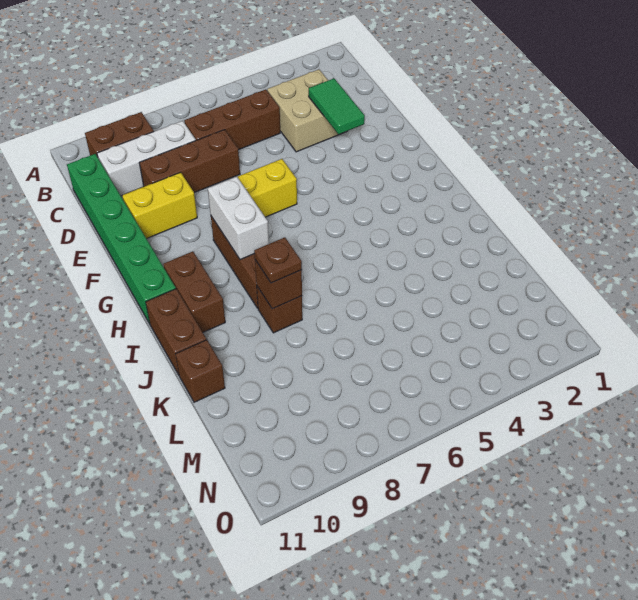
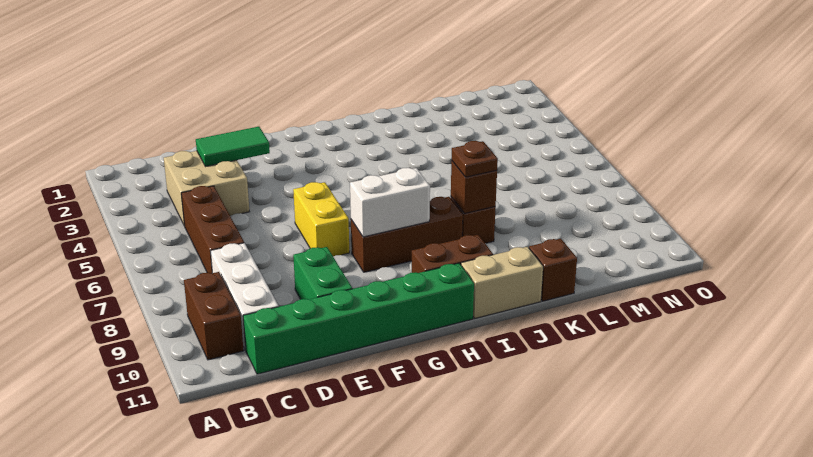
brown 1x3 brick [139,130,240,193] -> none
yellow 1x2 brick [122,172,197,239] -> green 1x2 brick [293,247,352,299]
brown 1x2 brick [146,289,206,375] -> tan 1x2 brick [461,247,543,318]

